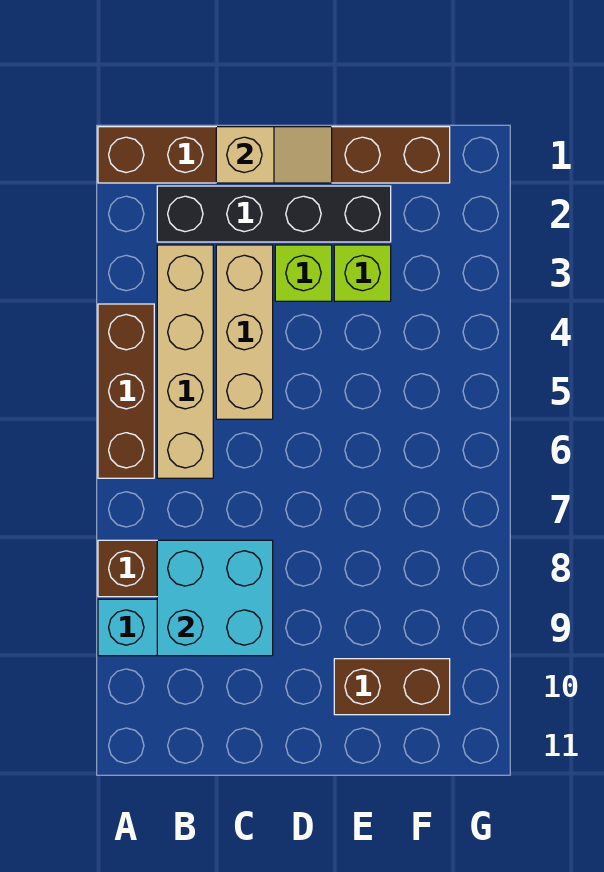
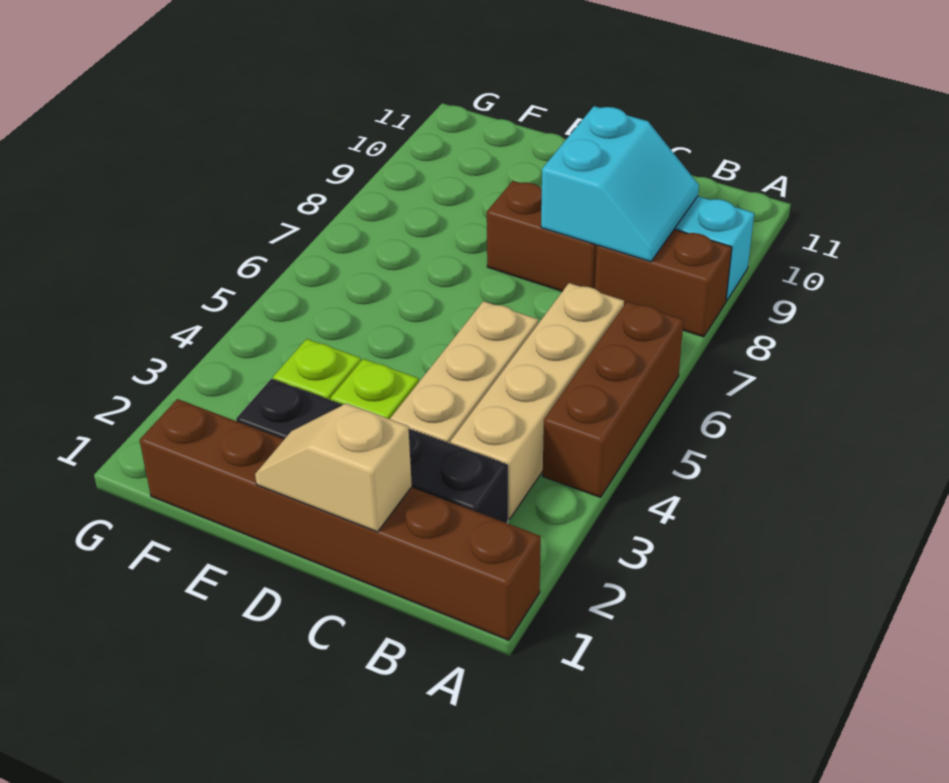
cyan 2x2 brick [157,540,273,656] -> cyan 2x2 slope [541,106,699,262]
brown 1x2 brick [334,659,450,715] -> brown 1x2 brick moved to [487,181,597,291]

